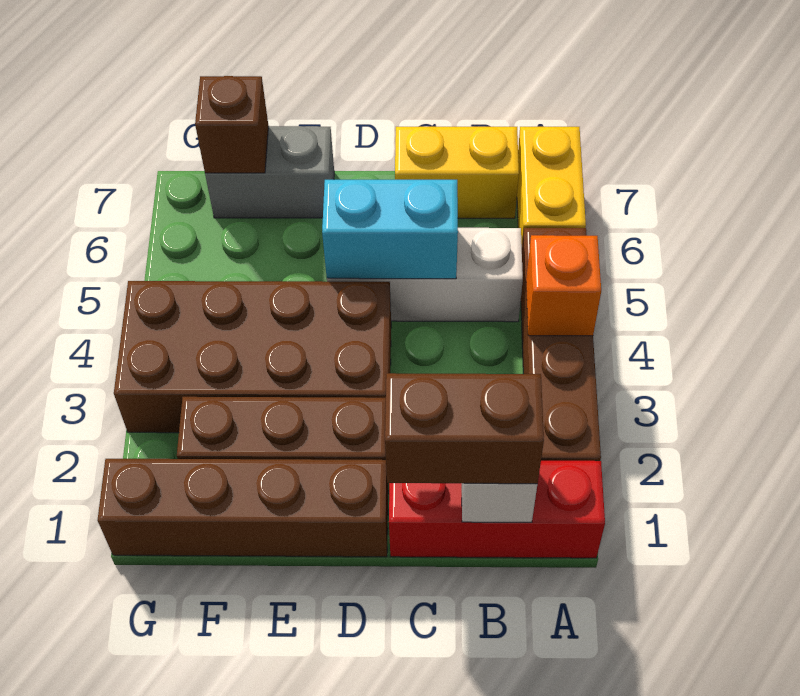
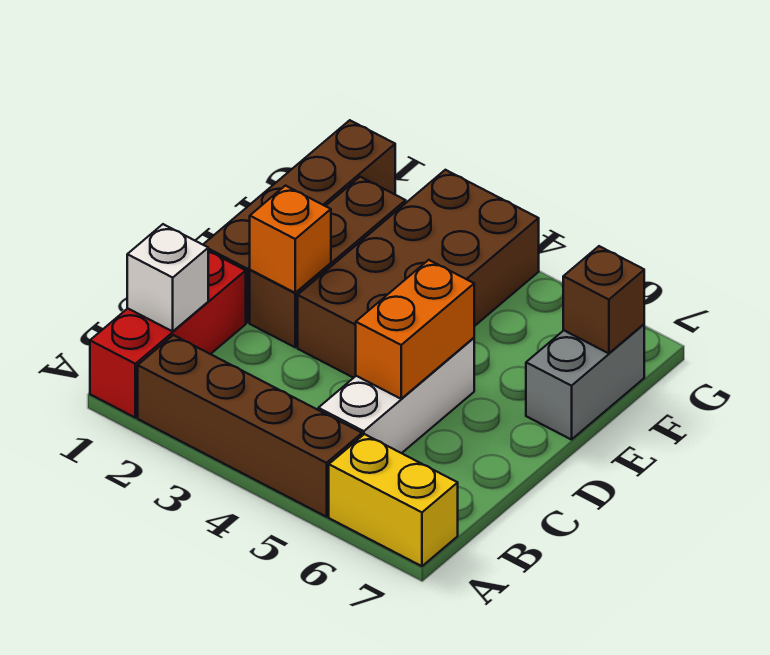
orange 1x1 brick [526,235,601,336] -> orange 1x1 brick moved to [250,186,331,293]
brown 1x2 brick [385,373,544,484] -> none
yellow 1x2 brick [395,127,519,218] -> none
cyan 1x2 brick [322,180,458,279] -> orange 1x2 brick [356,260,474,399]

